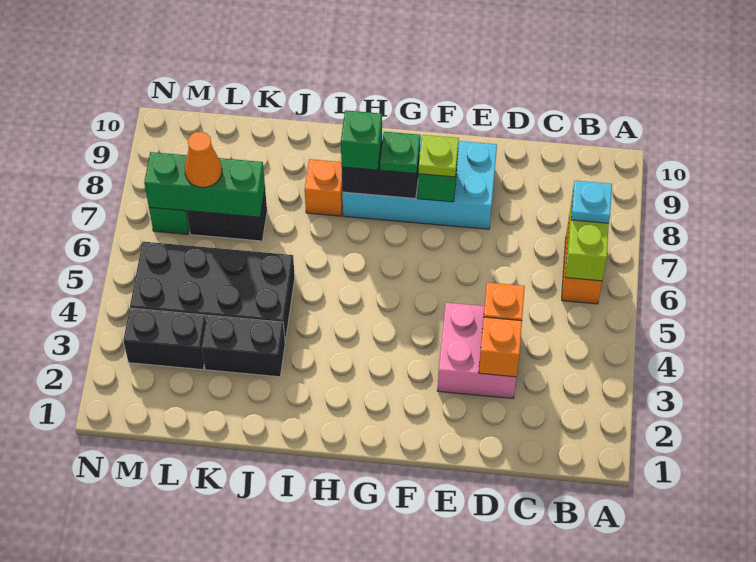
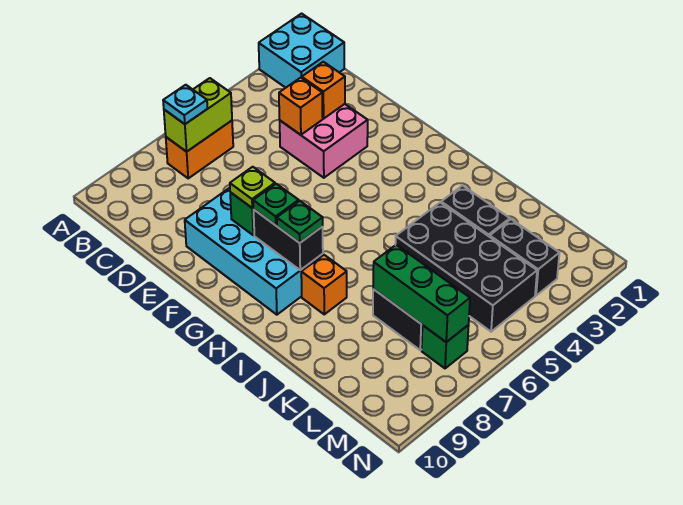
none -> cyan 2x2 brick [259,14,344,88]
green 1x1 brick [341,110,382,170] -> green 1x1 plate [277,201,323,243]
orange 1x1 cone [185,132,222,187] -> none

